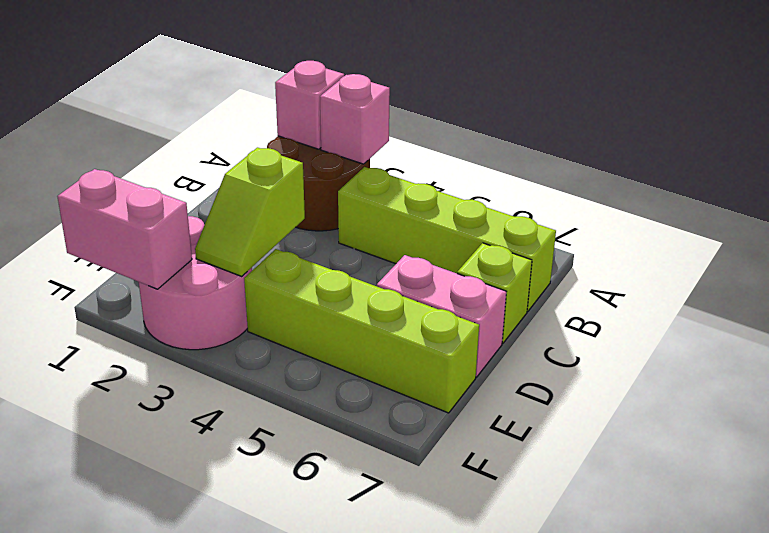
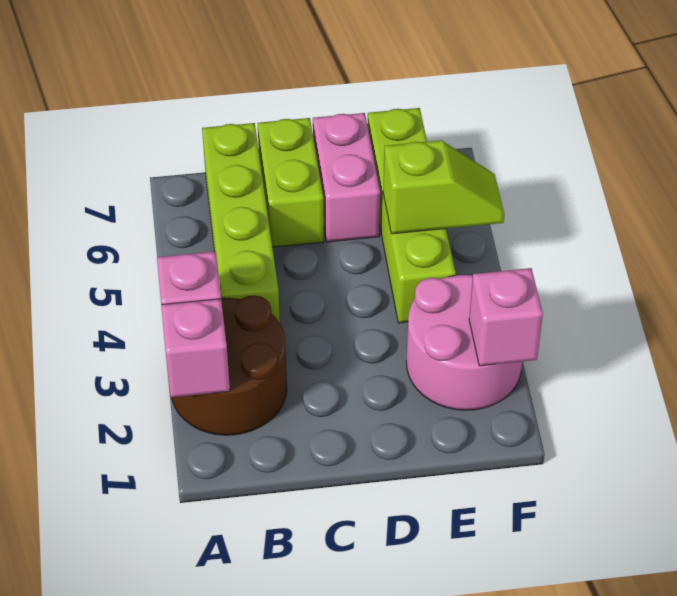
lime 1x1 brick [457,243,532,343] -> lime 1x2 brick [258,118,324,247]
lime 1x2 slope [195,148,305,276] -> lime 1x2 slope moved to [383,140,504,234]
pink 1x2 brick [57,169,192,289] -> pink 1x1 brick [469,268,543,366]

